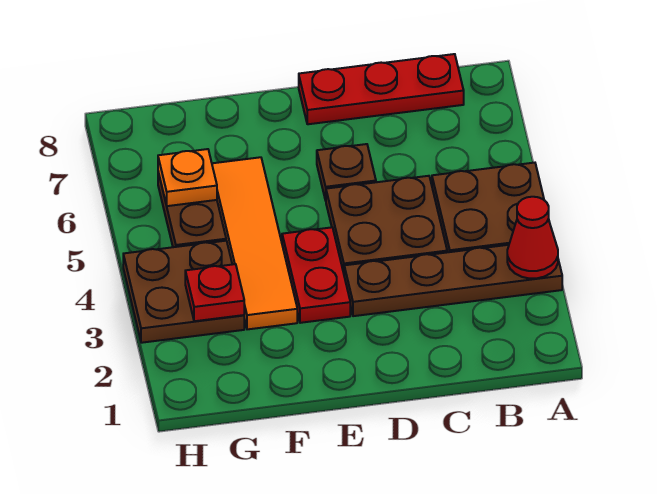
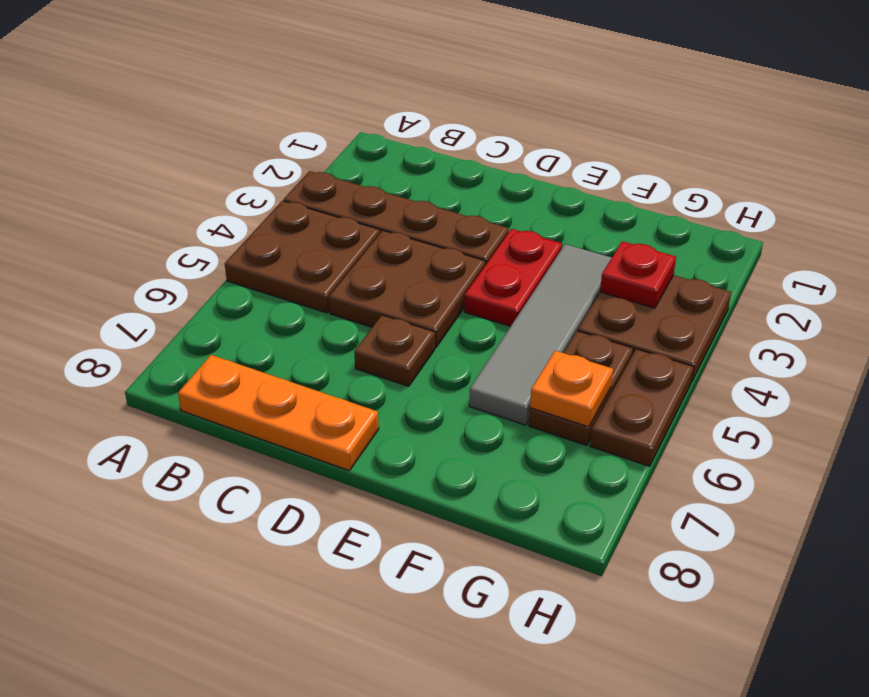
red 1x1 cone [507,197,558,278] -> none
red 1x3 plate [299,54,464,124] -> orange 1x3 plate [178,355,379,471]
orange 1x4 tile [212,157,297,329] -> grey 1x4 tile [469,244,612,425]
none -> brown 1x2 plate [590,349,693,466]

